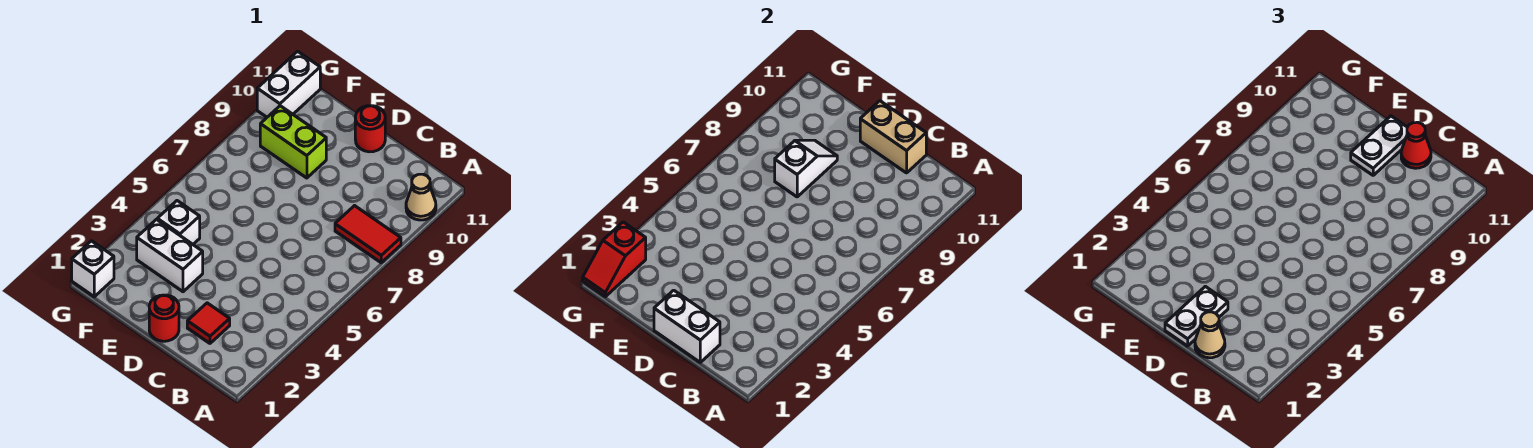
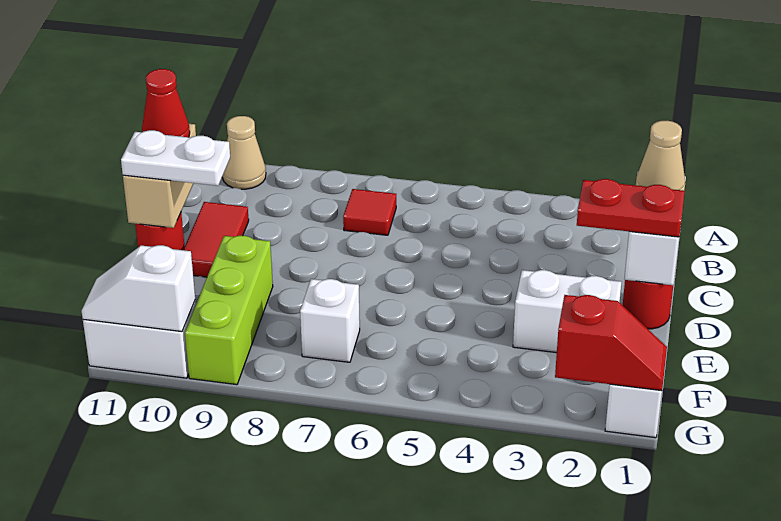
red 1x2 tile [335,206,401,263] -> red 1x2 tile moved to [183,202,249,277]
red 1x1 tile [187,303,230,343] -> red 1x1 tile moved to [343,189,396,235]
white 1x2 plate [1165,286,1228,346] -> red 1x2 plate [577,179,685,237]
white 1x2 brick [137,219,203,292] -> white 1x2 brick turned to [513,270,621,353]
white 1x2 slope [775,140,837,197] -> white 1x2 slope moved to [82,245,195,332]
lime 1x2 brick [260,106,326,178] -> lime 1x3 brick [185,236,273,385]
white 1x1 brick [157,201,200,244] -> white 1x1 brick moved to [300,279,360,362]

